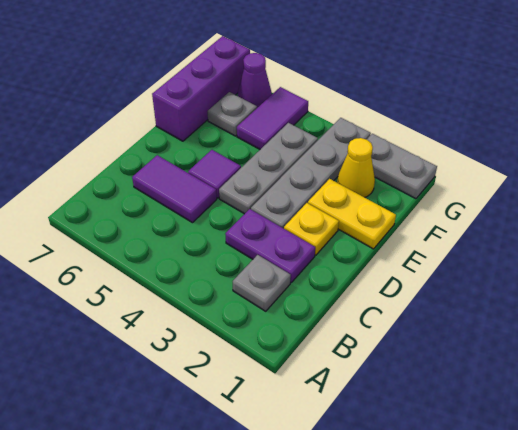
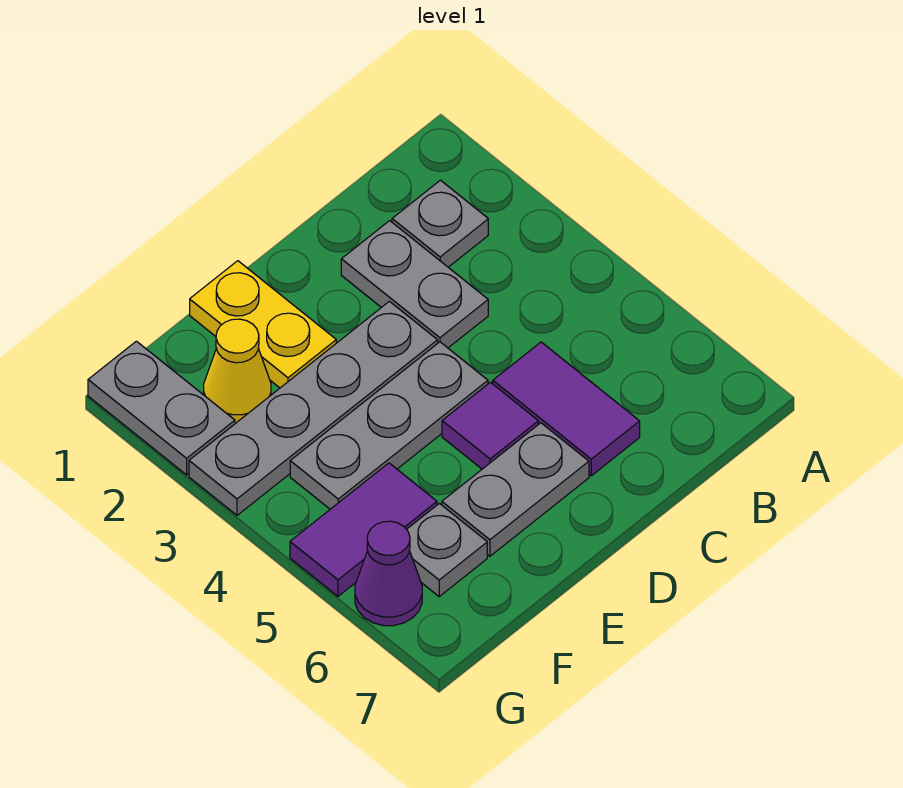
purple 1x2 plate [225,209,315,282] -> grey 1x2 plate [341,221,488,348]
yellow 1x1 plate [284,203,339,255] -> none
none -> grey 1x2 plate [442,423,589,556]
purple 1x3 brick [152,36,250,141] -> none

